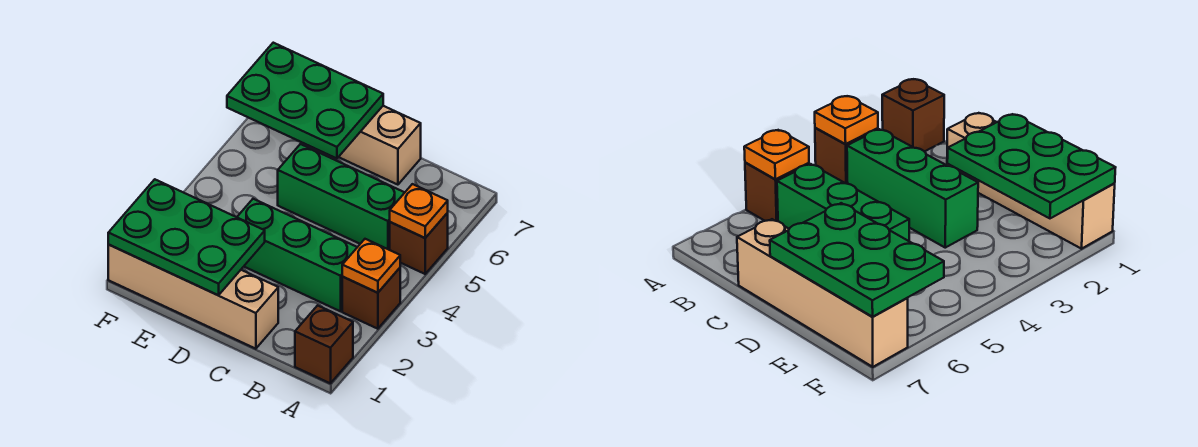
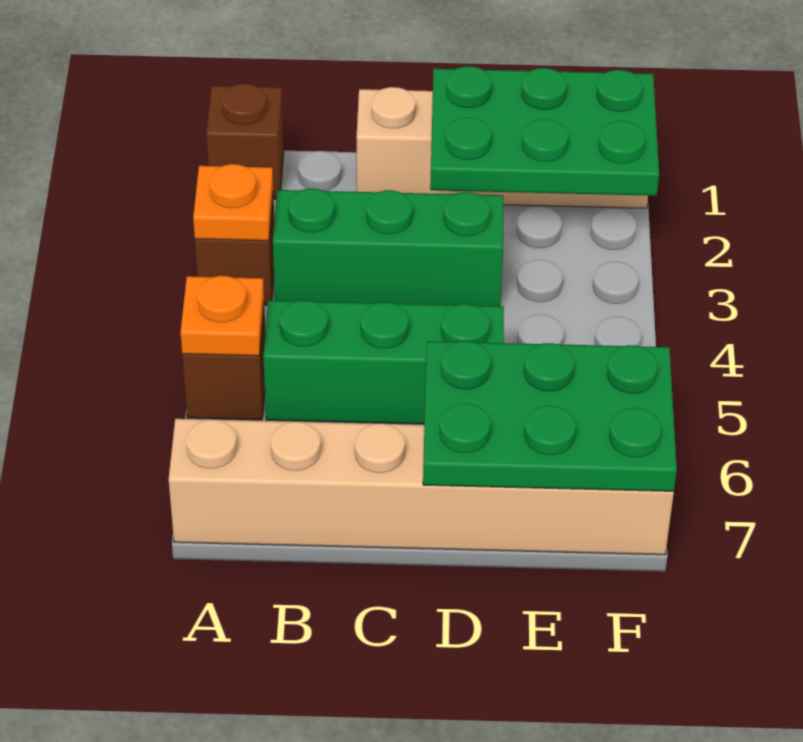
tan 1x4 brick [339,106,421,185] -> tan 1x6 brick [169,419,674,555]

